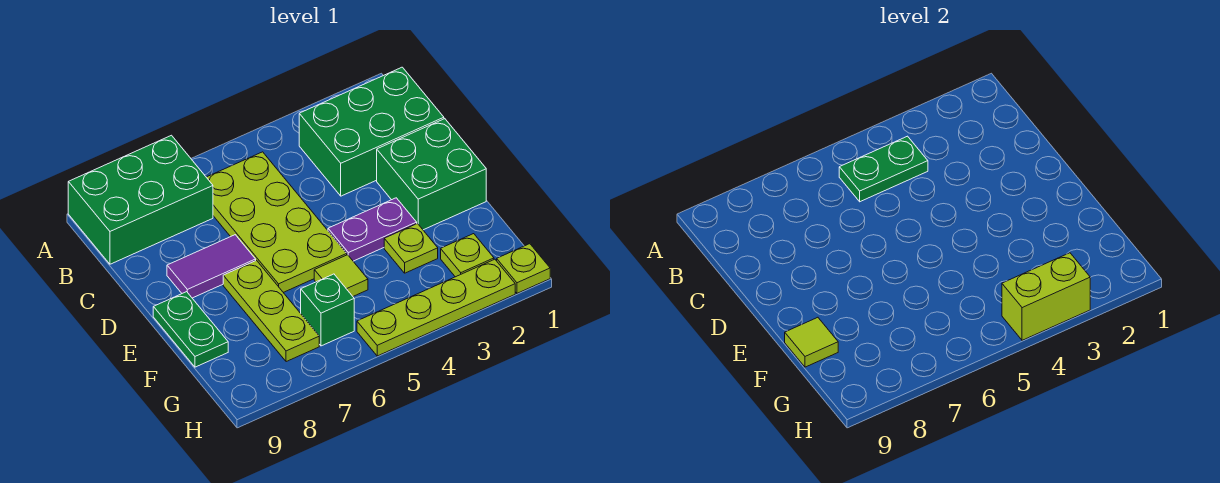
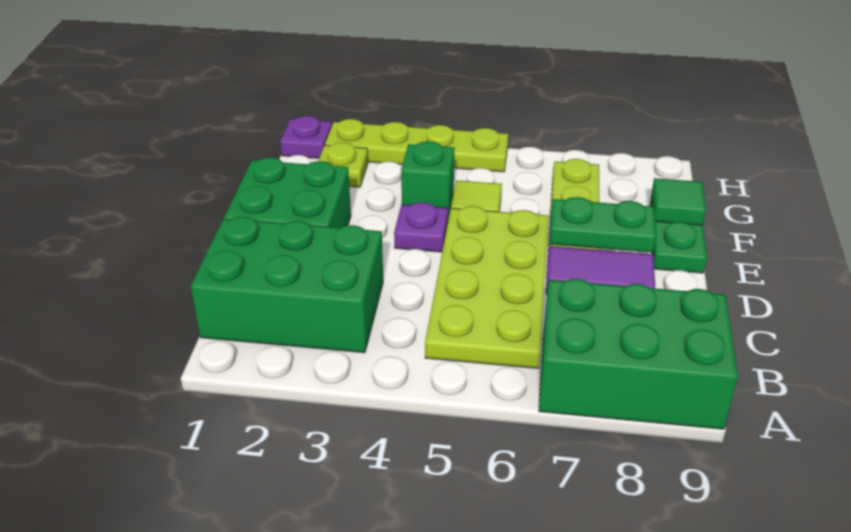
green 1x2 plate [839,136,928,202] -> green 1x2 plate moved to [549,197,656,252]
purple 1x2 plate [328,198,417,261] -> purple 1x1 plate [394,203,448,252]
lime 1x1 plate [384,224,438,273] -> none
lime 1x1 tile [785,317,838,367] -> green 1x1 tile [651,178,706,225]
green 1x1 brick [301,274,354,346] -> green 1x1 brick moved to [401,141,455,220]
lime 1x1 plate [497,244,550,293] -> purple 1x1 plate [280,116,332,158]
lime 1x2 brick [1002,253,1090,340] -> none

